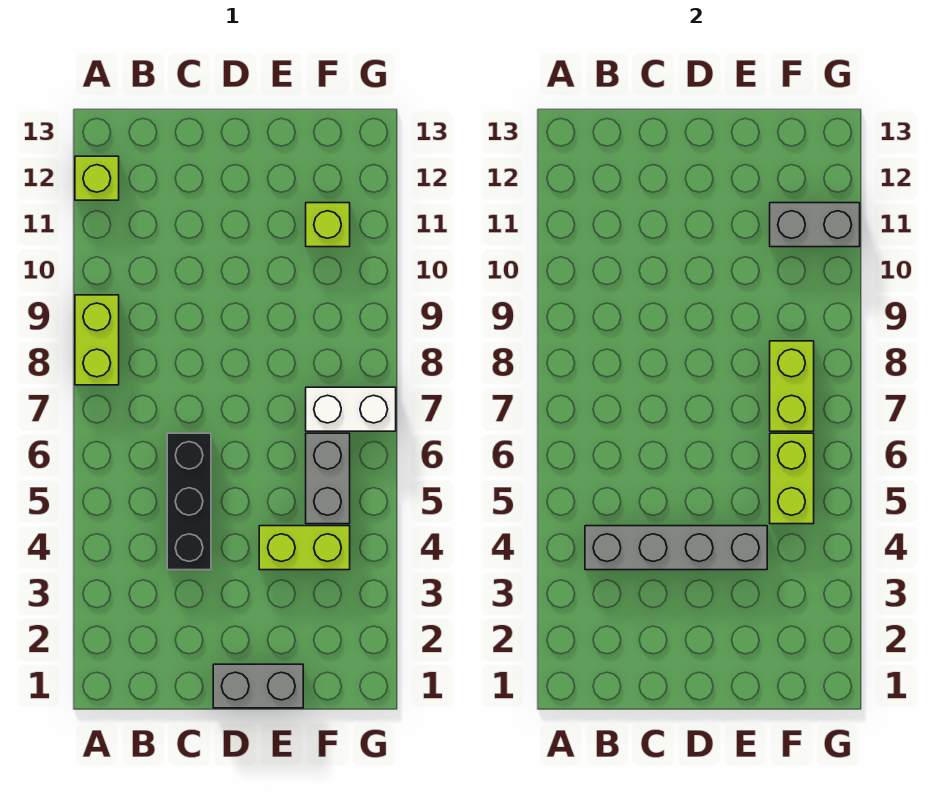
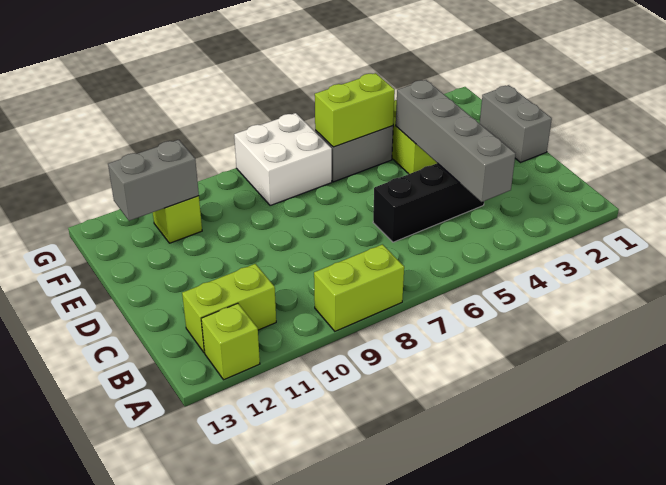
white 1x2 brick [306,387,396,431] -> white 2x2 brick [234,113,332,206]
lime 1x2 brick [770,341,814,431] -> lime 1x2 brick moved to [182,264,276,353]
grey 1x2 brick [770,203,860,247] -> grey 1x2 brick turned to [108,140,199,221]

